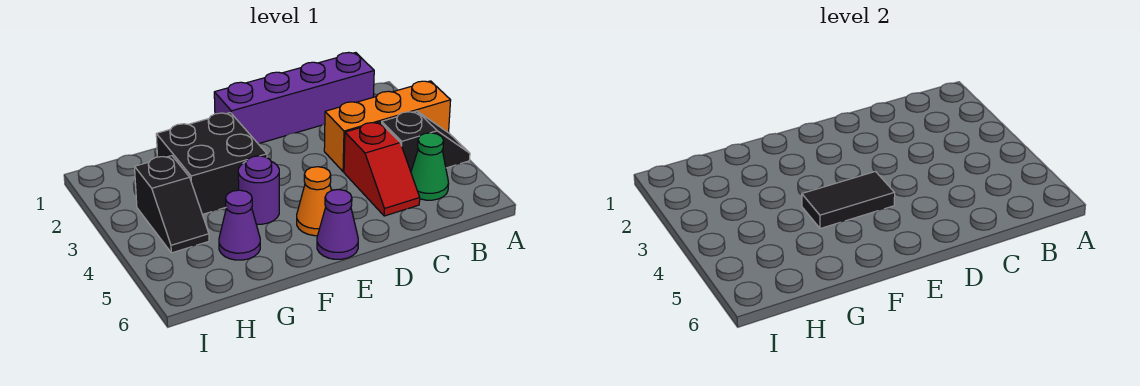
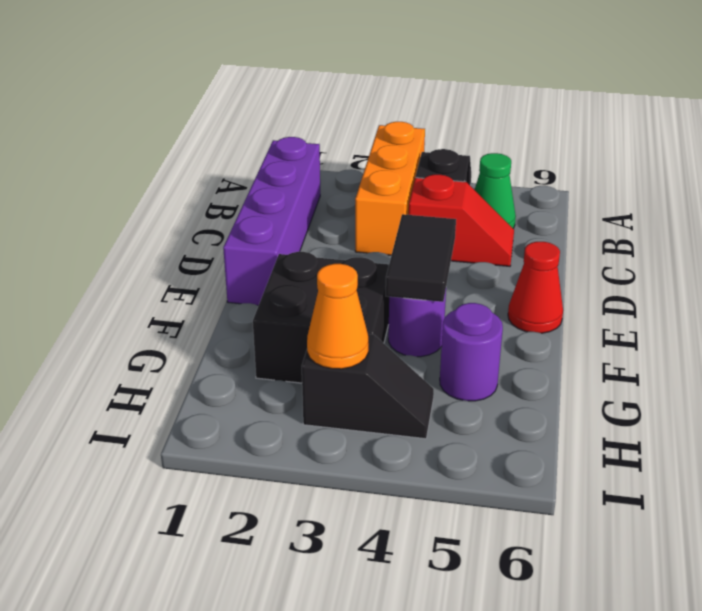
orange 1x1 cone [297,167,331,236] -> orange 1x1 cone moved to [307,264,368,369]
purple 1x1 cone [317,190,358,259] -> red 1x1 cone [508,242,563,333]
purple 1x1 cone [219,190,260,260] -> purple 1x1 round brick [440,303,503,401]

